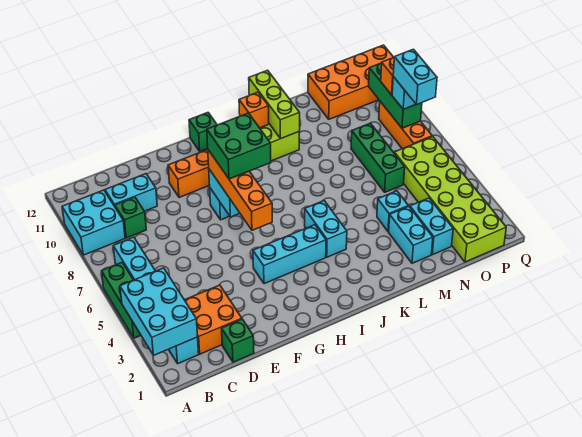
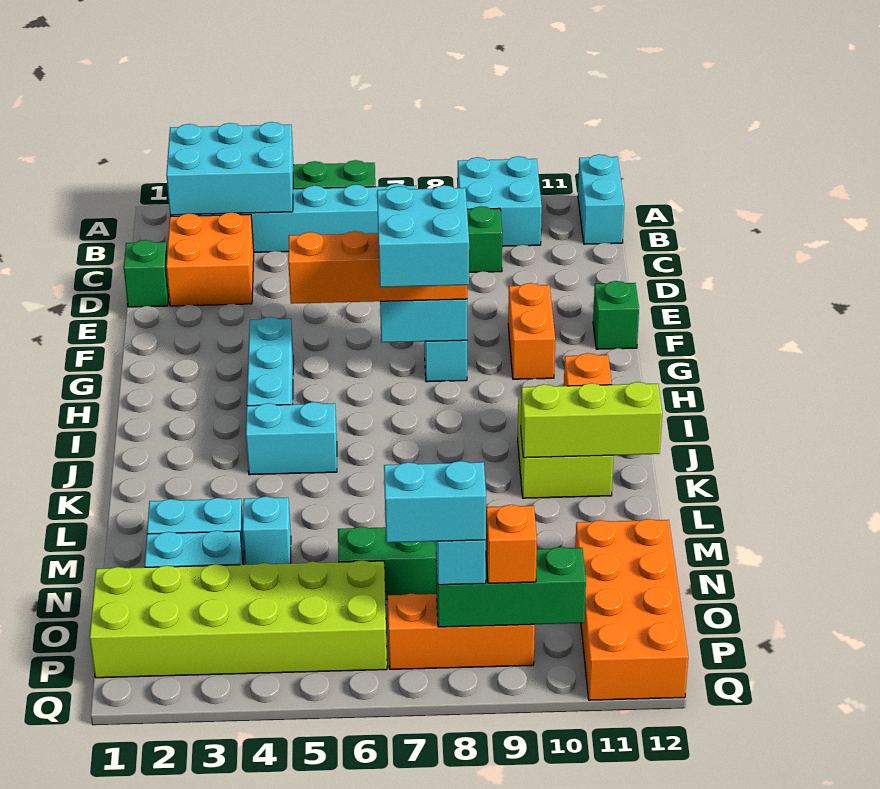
cyan 1x2 brick [105,174,157,211] -> cyan 1x2 brick moved to [578,154,624,244]
green 2x2 brick [207,113,271,179] -> cyan 2x2 brick [377,185,469,287]
green 1x1 brick [189,113,217,151] -> green 1x1 brick moved to [593,281,639,349]

